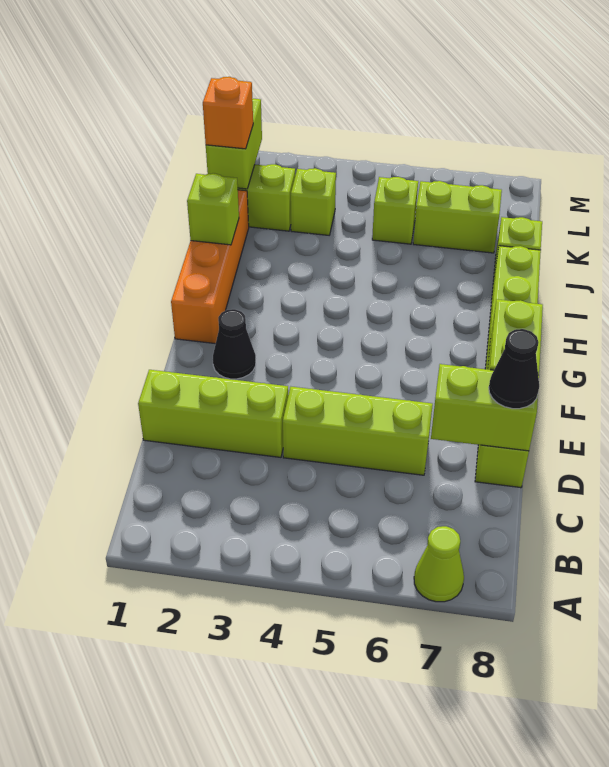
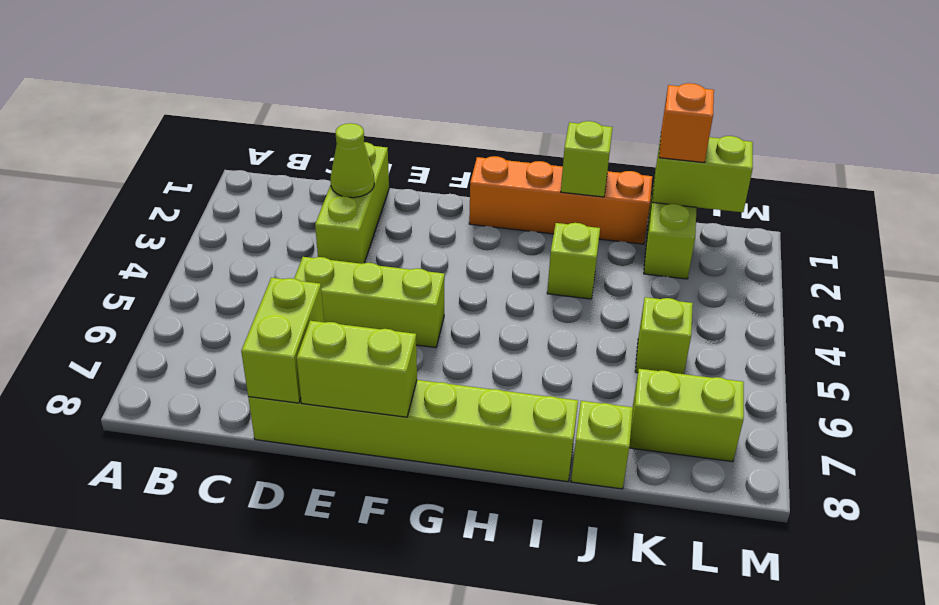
lime 1x1 cone [414,526,464,602] -> lime 1x1 cone moved to [330,123,374,198]
lime 1x3 brick [283,387,433,475] -> lime 1x3 brick turned to [294,257,445,348]
black 1x1 cone [489,329,539,409] -> none
black 1x1 cone [213,309,256,379] -> none
lime 1x1 brick [291,168,336,235] -> lime 1x1 brick moved to [547,223,600,299]
lime 1x2 brick [413,181,502,253] -> lime 1x2 brick turned to [629,369,744,462]

